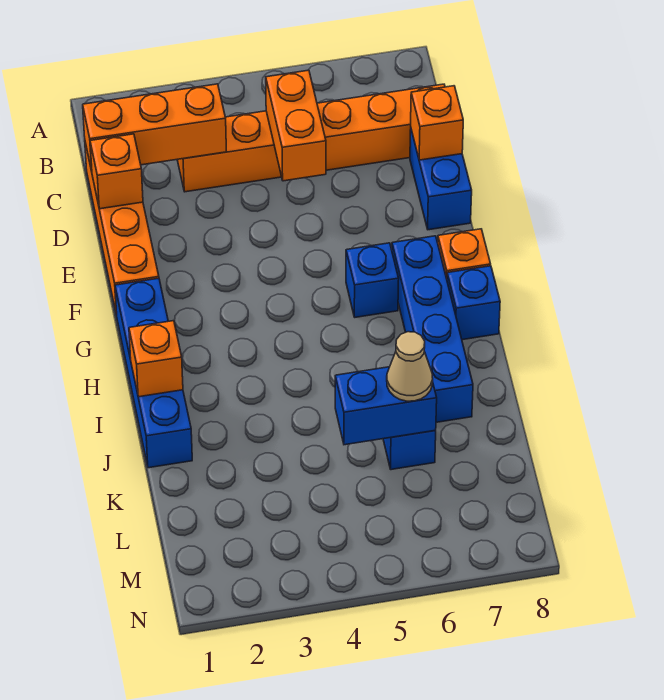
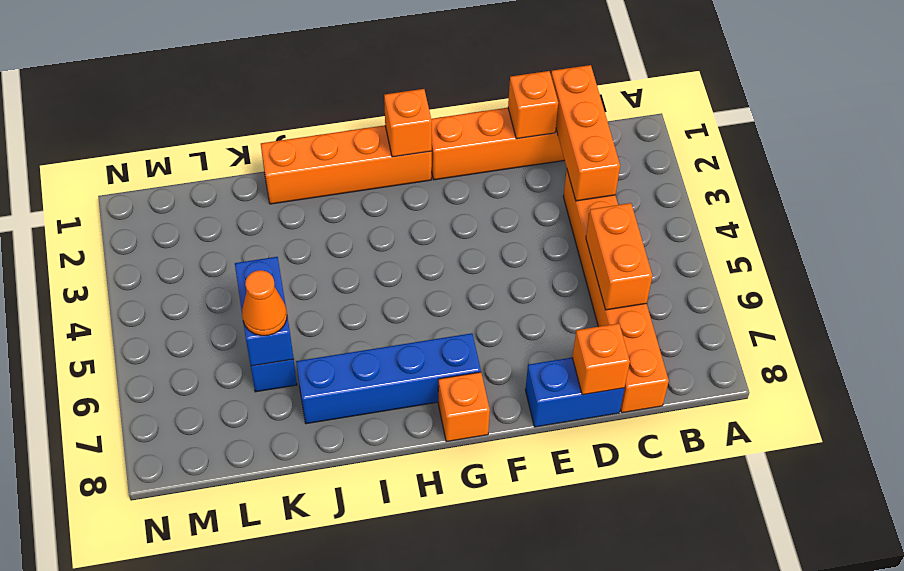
orange 1x2 brick [266,70,326,181] -> orange 1x2 brick turned to [586,203,652,310]
blue 1x4 brick [115,278,192,468] -> orange 1x4 brick [261,125,432,204]
blue 1x1 brick [346,243,399,317] -> none
blue 1x1 brick [447,266,500,340] -> none
orange 1x1 brick [129,321,183,397] -> orange 1x1 brick moved to [384,89,432,157]
tan 1x1 cone [387,332,433,401] -> orange 1x1 cone [242,270,287,336]

